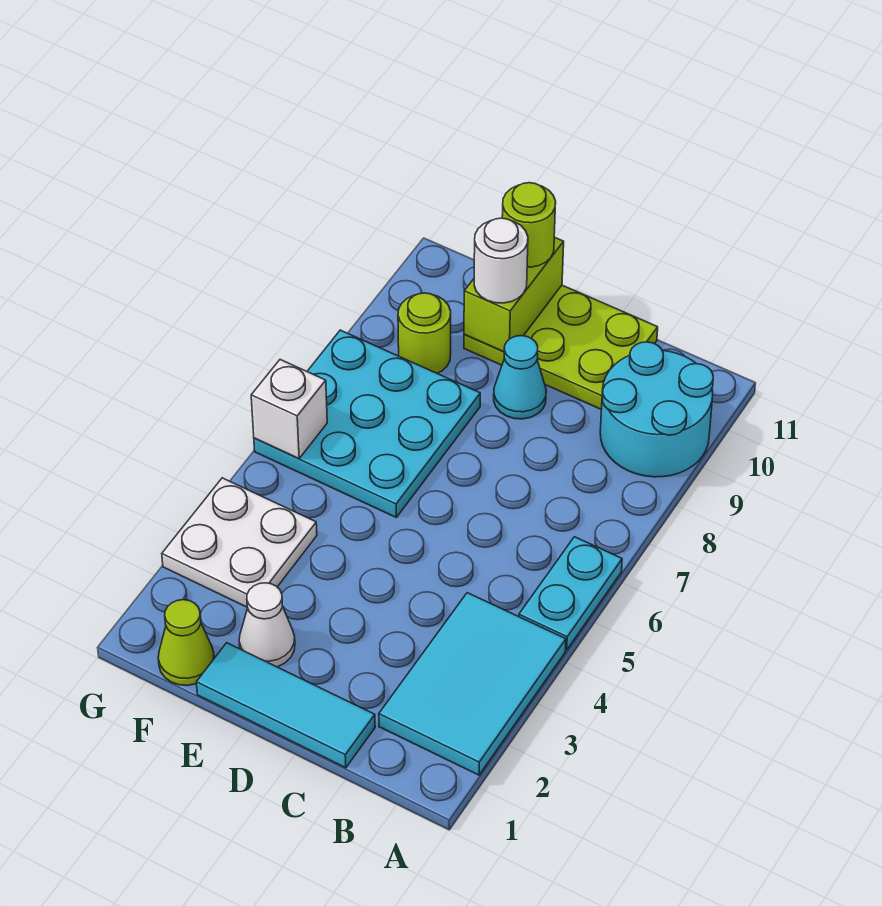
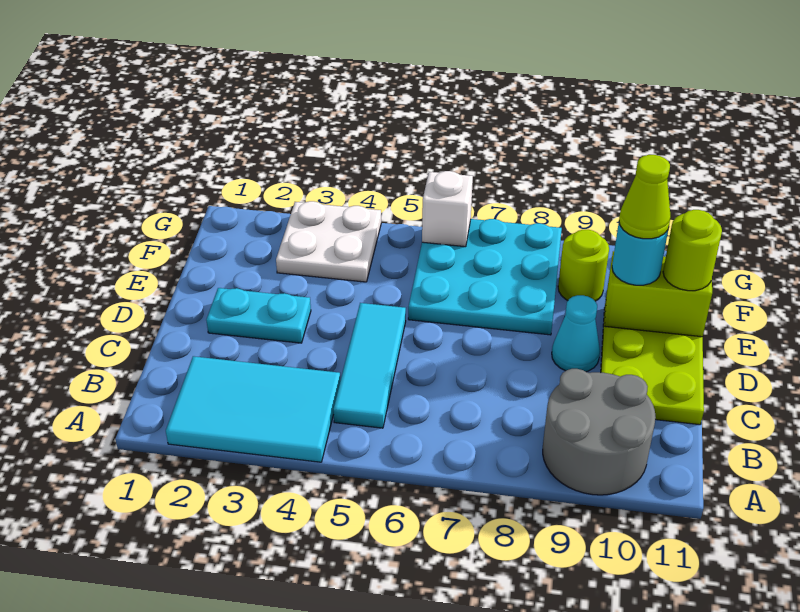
cyan 1x2 plate [519,537,622,650] -> cyan 1x2 plate moved to [206,288,311,343]
cyan 2x2 round brick [600,342,713,477] -> grey 2x2 round brick [543,369,656,495]
cyan 1x3 tile [196,643,375,768] -> cyan 1x3 tile moved to [333,303,406,428]
white 1x1 cone [239,583,295,667] -> none
white 1x1 round brick [474,218,528,303] -> cyan 1x1 round brick [612,223,668,285]
lime 1x1 cone [158,600,214,685] -> lime 1x1 cone moved to [619,155,671,239]

